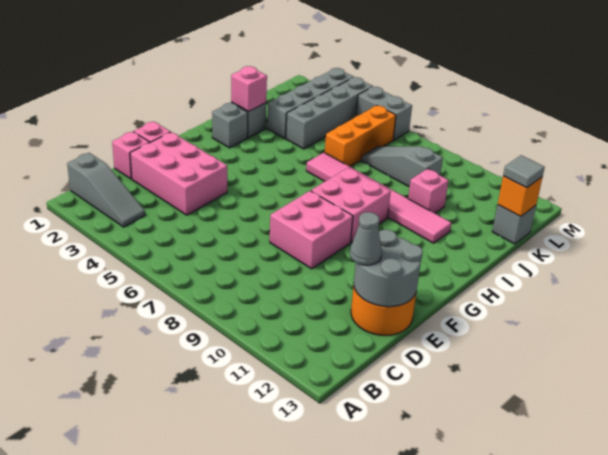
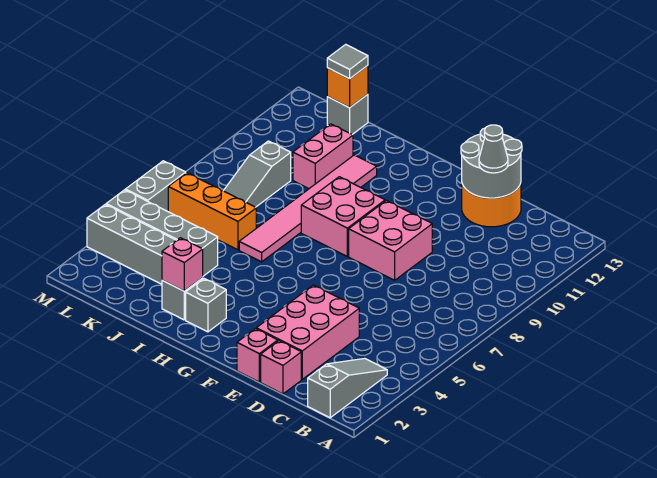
pink 1x1 brick [408,169,449,213] -> pink 1x2 brick [293,124,353,189]

